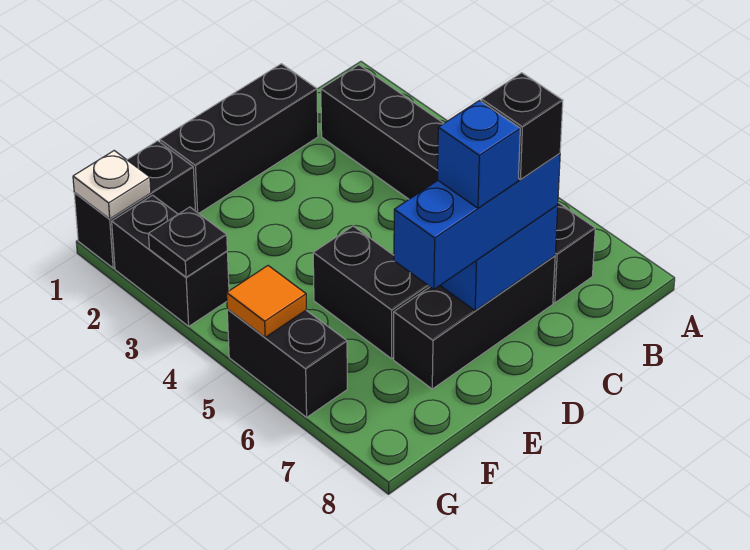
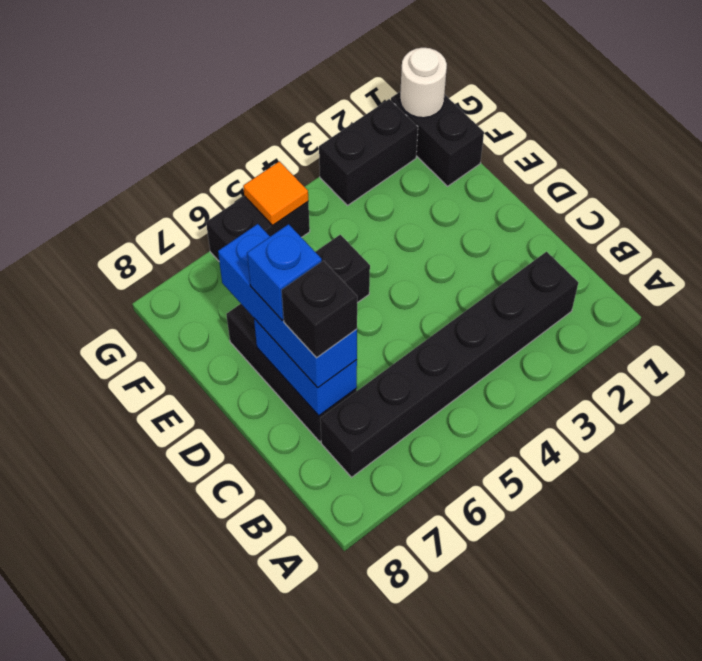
black 1x3 brick [160,64,318,213] -> none
white 1x1 plate [73,151,151,219] -> white 1x1 round brick [400,48,447,118]
black 1x1 plate [149,207,227,277] -> none

